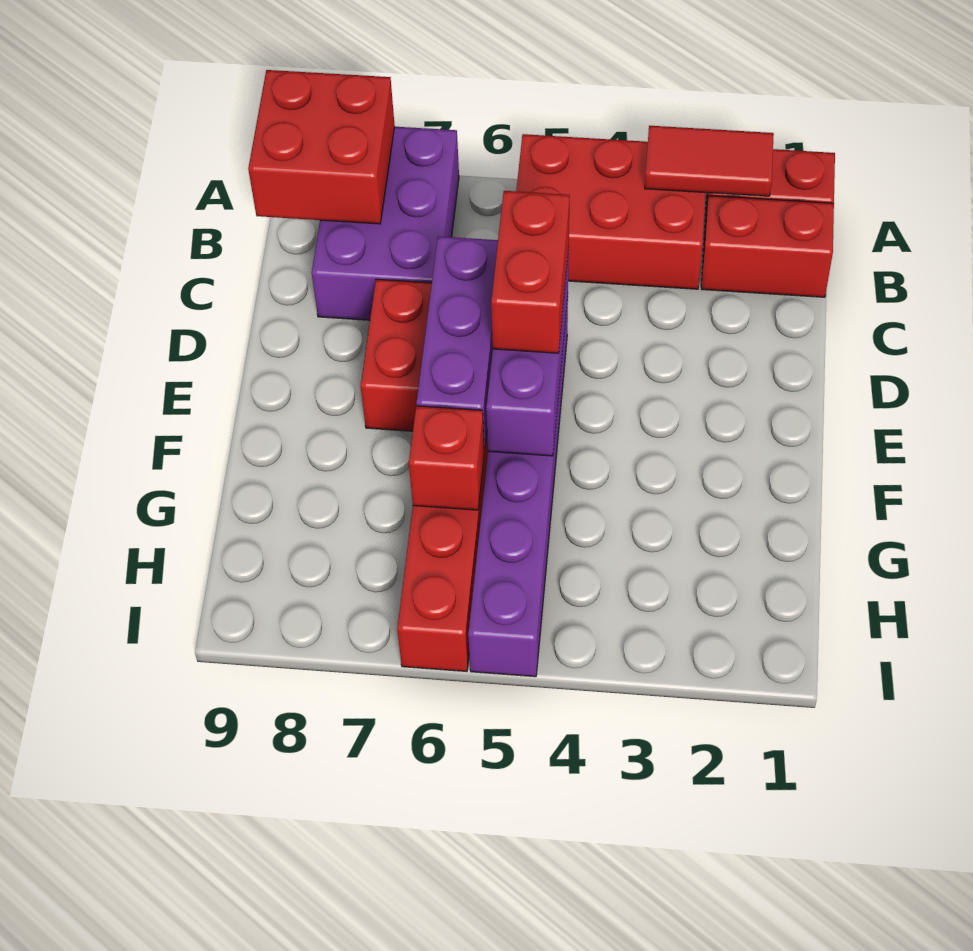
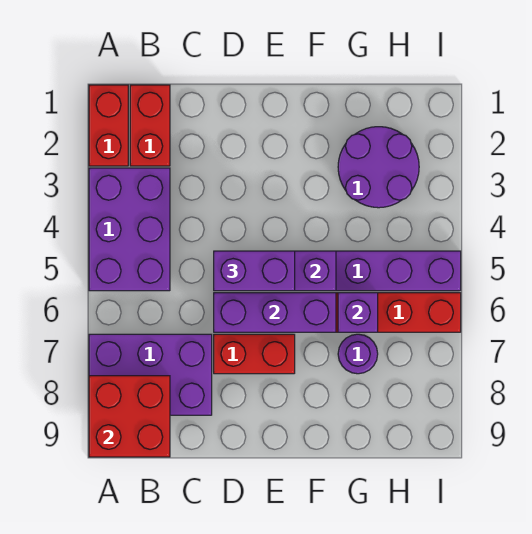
red 1x2 tile [645,126,774,196] -> none
red 2x3 brick [516,134,705,289] -> purple 2x3 brick [89,168,170,291]
red 1x2 brick [491,191,570,353] -> purple 1x2 brick [214,251,295,291]
none -> purple 2x2 round brick [338,127,419,208]
red 1x1 brick [409,406,484,510] -> purple 1x1 brick [338,293,378,332]
none -> purple 1x1 round brick [338,334,378,374]

